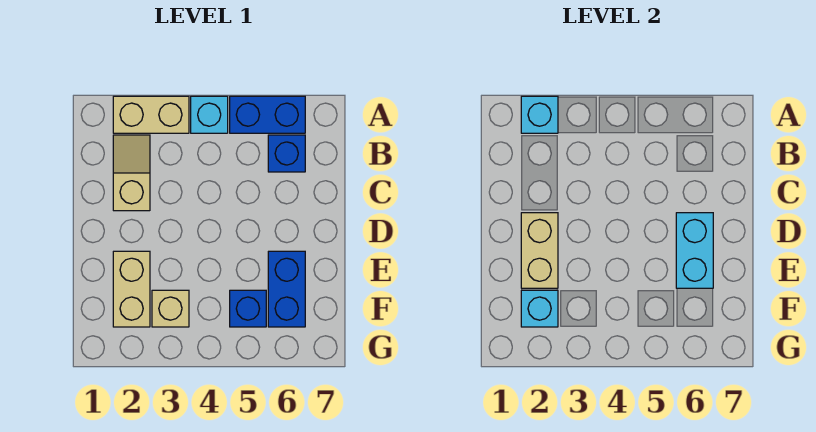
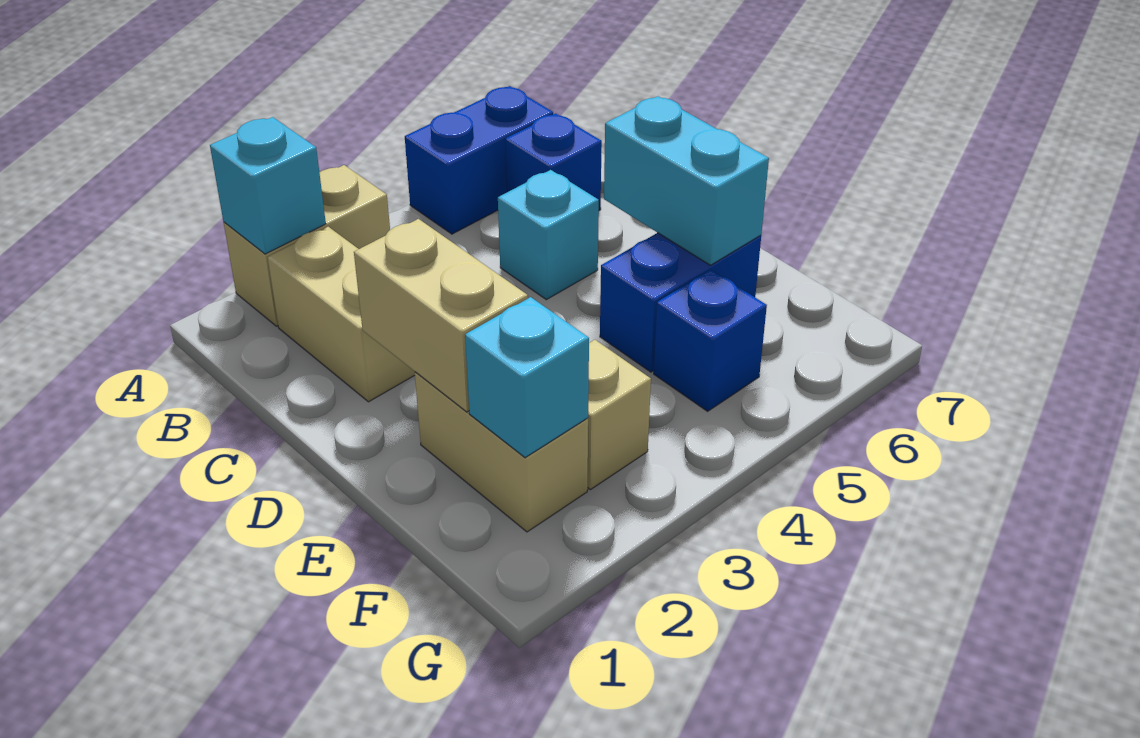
cyan 1x1 brick [191,96,228,133] -> cyan 1x1 brick moved to [498,170,599,300]
tan 1x2 slope [113,135,150,211] -> tan 1x2 brick [267,227,415,402]
blue 1x2 brick [268,251,305,327] -> blue 1x2 brick turned to [600,233,761,372]

